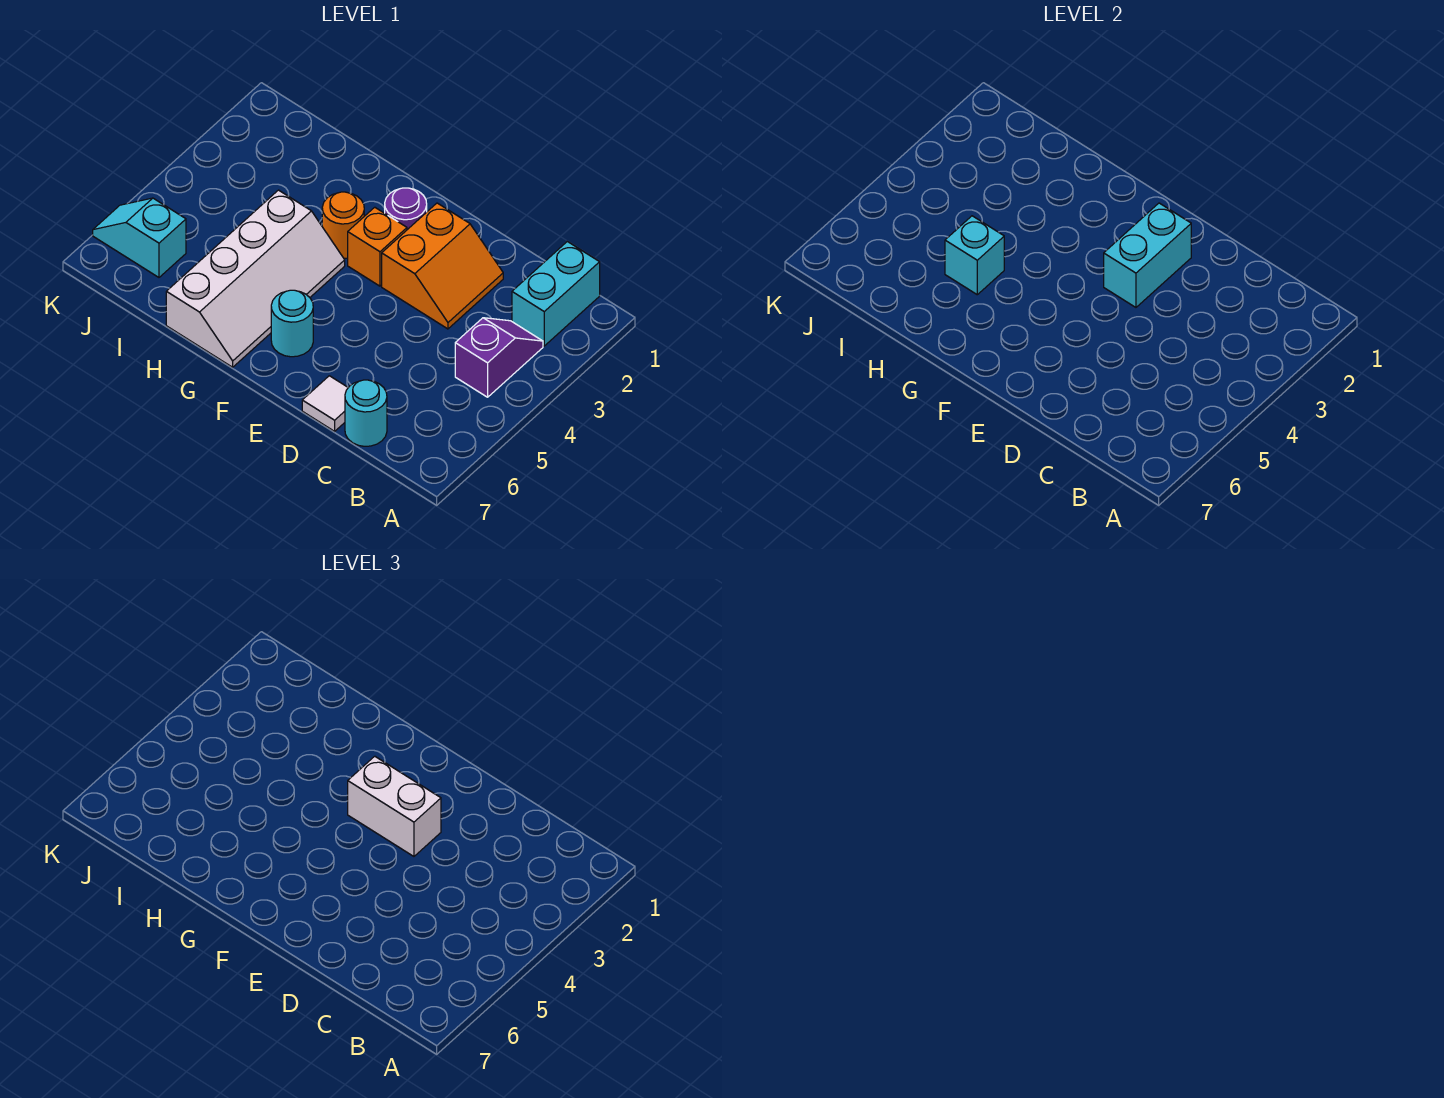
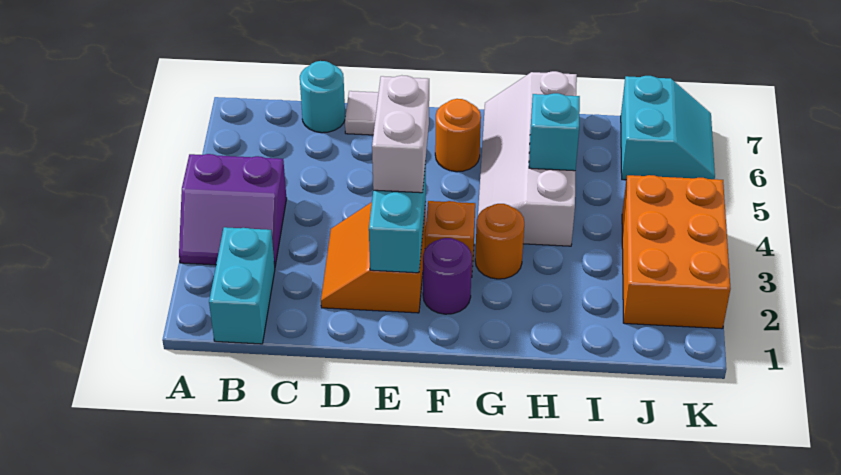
purple 1x2 slope [455,318,543,397] -> purple 2x2 slope [179,154,287,266]
white 1x2 brick [348,756,441,856] -> white 1x2 brick turned to [372,75,429,193]
cyan 1x1 round brick [271,290,313,357] -> orange 1x1 round brick [435,99,481,172]
none -> orange 2x3 brick [622,175,731,329]
cyan 1x2 slope [93,198,186,277] -> cyan 2x2 slope [621,76,715,180]

